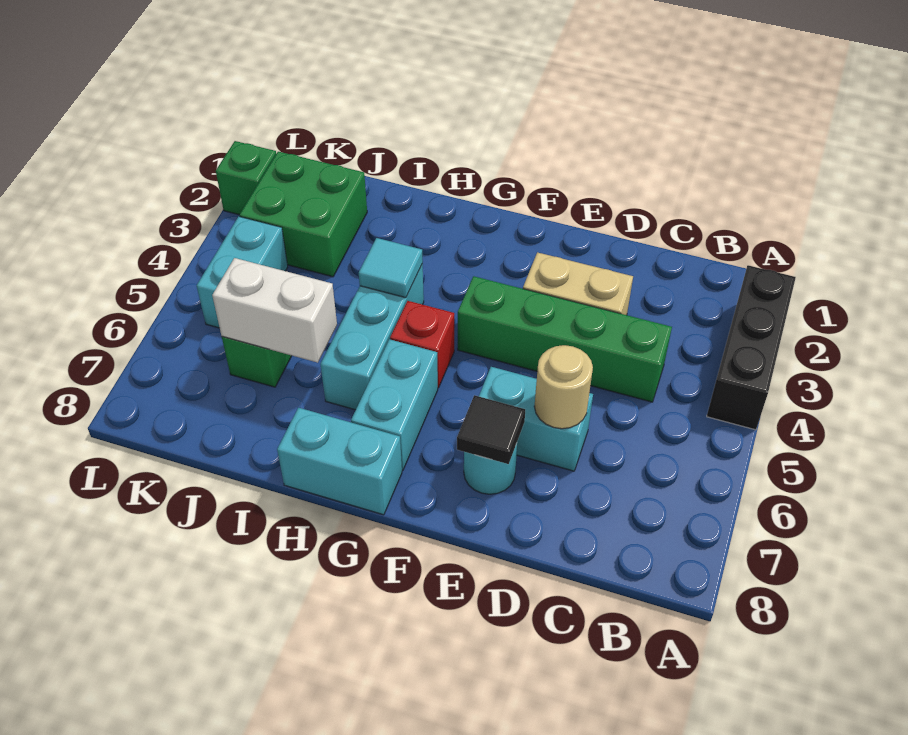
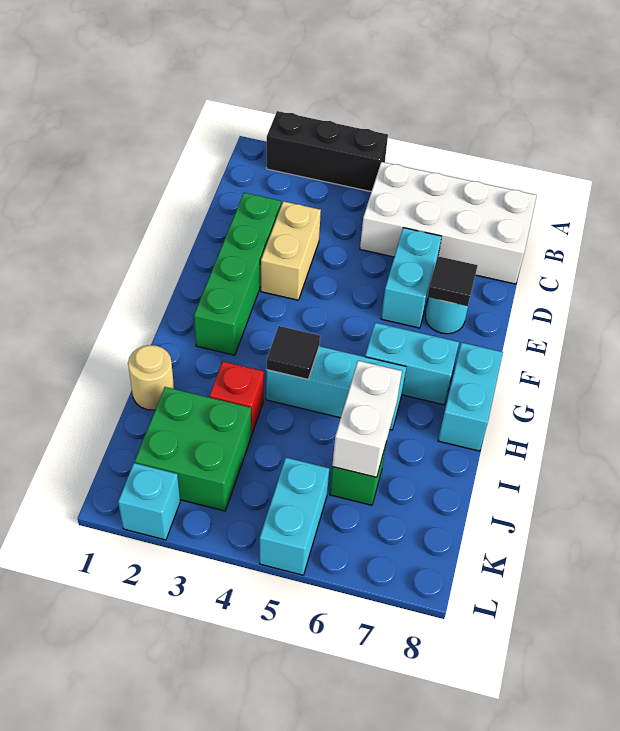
none -> white 2x4 brick [360,162,537,284]
green 1x4 brick [458,276,672,402] -> green 1x4 brick moved to [194,193,281,355]
tan 1x1 round brick [534,345,593,429] -> tan 1x1 round brick moved to [128,345,174,410]
red 1x1 brick [390,301,454,388] -> red 1x1 brick moved to [210,362,264,435]
cyan 1x1 tile [359,238,423,298] -> black 1x1 tile [267,326,320,379]
cyan 1x2 brick [197,216,288,328] -> cyan 1x2 brick turned to [260,458,329,575]
green 1x1 brick [216,141,276,215] -> cyan 1x1 brick [118,463,180,540]

